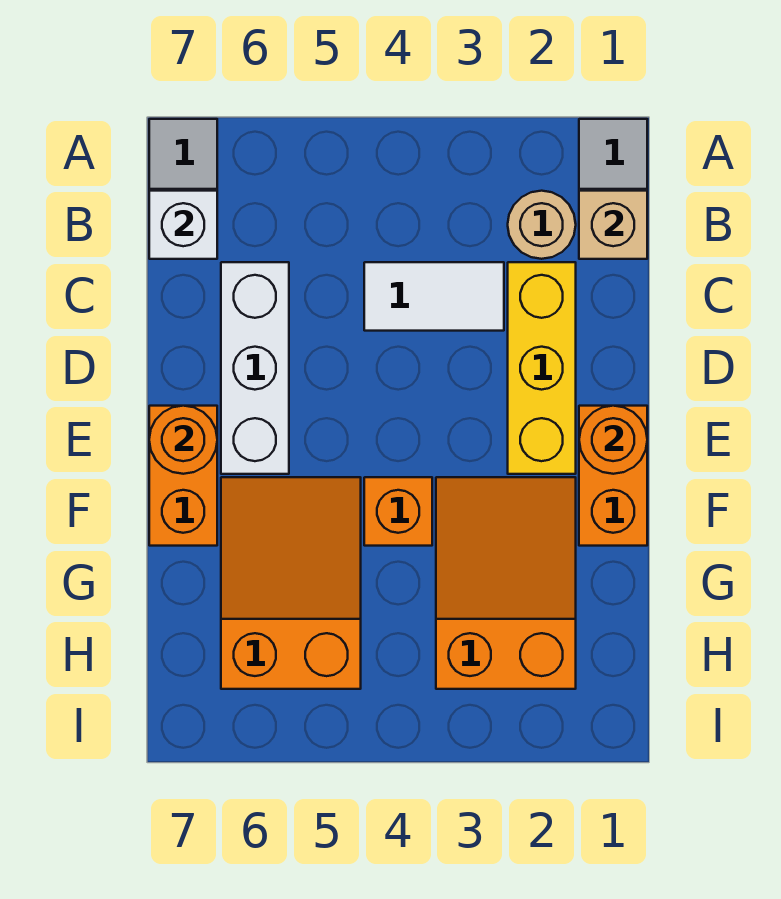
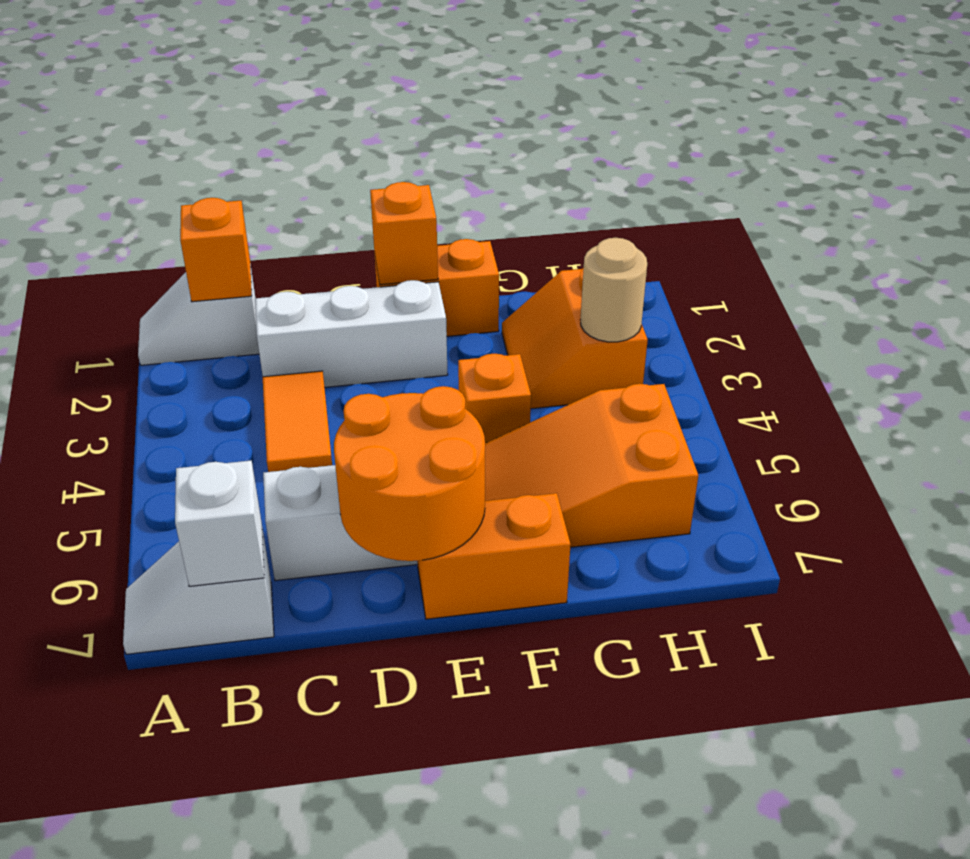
tan 1x1 brick [579,191,647,259] -> orange 1x1 brick [180,198,252,302]
tan 1x1 round brick [508,191,576,259] -> tan 1x1 round brick moved to [581,238,647,342]
yellow 1x3 brick [508,262,576,474] -> white 1x3 brick [255,280,448,387]
white 1x2 tile [364,262,504,331] -> orange 1x2 tile [263,371,332,472]
orange 1x1 round brick [579,406,647,474] -> orange 1x1 brick [370,182,438,285]
orange 1x1 round brick [149,406,217,474] -> orange 2x2 round brick [334,386,485,561]
orange 2x3 slope [436,477,576,689] -> orange 2x2 slope [502,268,648,409]

